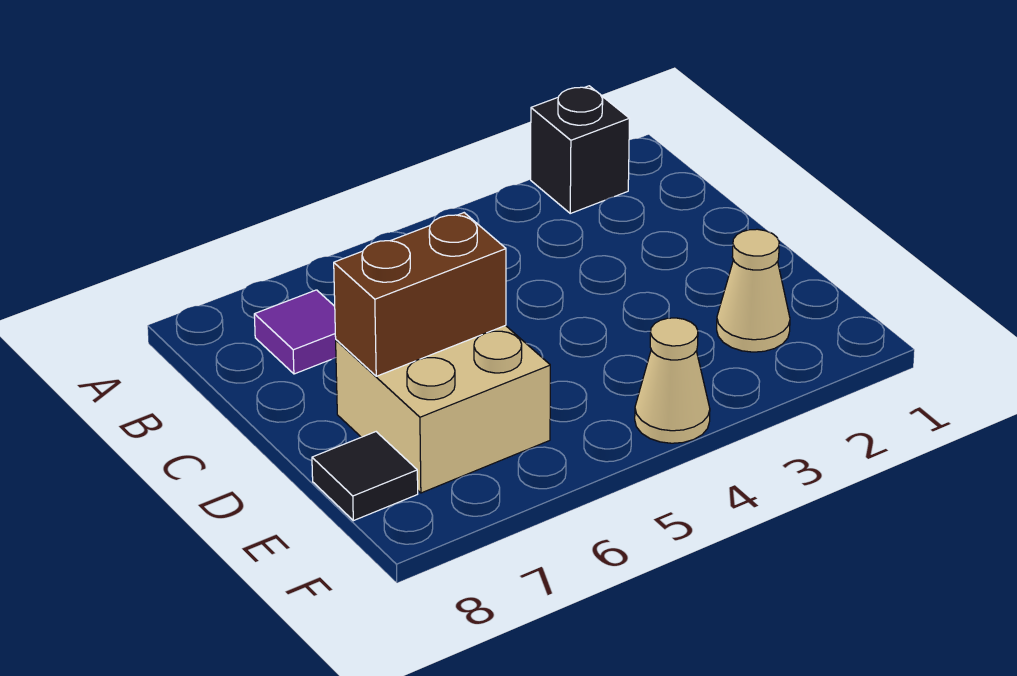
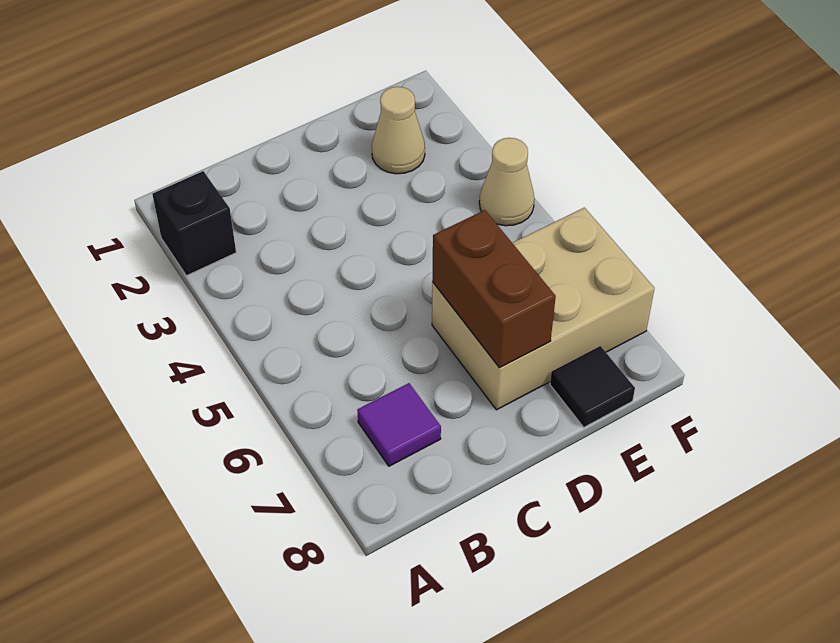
tan 2x2 brick [336,325,550,493] -> tan 2x3 brick [432,208,654,410]

